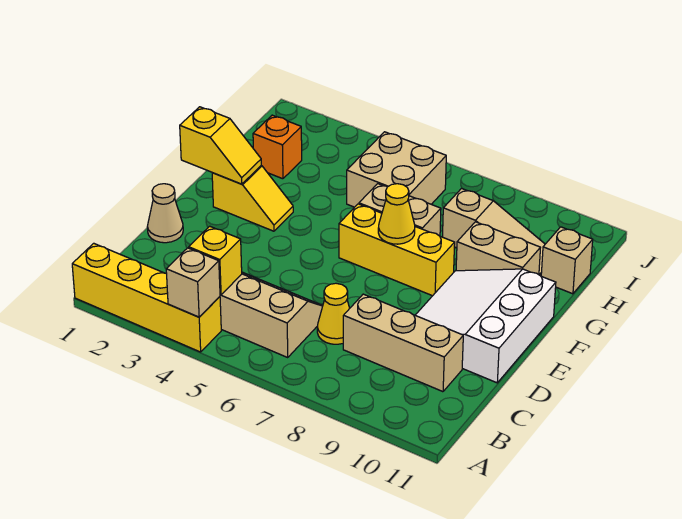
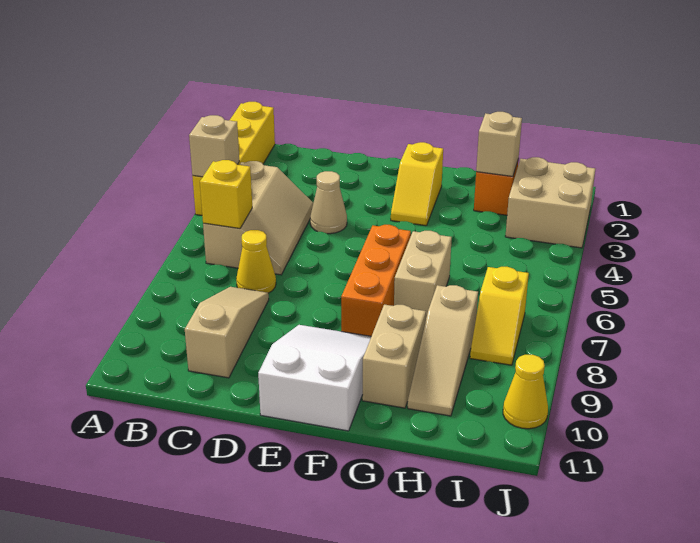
yellow 1x1 brick [189,226,242,295] -> yellow 1x1 brick moved to [200,160,252,228]
tan 1x3 brick [343,294,463,392] -> tan 1x3 slope [185,287,269,378]
tan 1x1 cone [147,184,183,243] -> tan 1x1 cone moved to [310,171,347,234]
white 3x3 slope [415,269,556,383] -> white 2x3 slope [258,325,371,431]
yellow 1x2 slope [180,107,261,184] -> yellow 1x2 slope moved to [470,267,529,365]
yellow 1x3 brick [339,204,455,296] -> orange 1x3 brick [341,225,411,336]
yellow 1x1 cone [378,184,415,244] -> yellow 1x1 cone moved to [503,355,548,429]
tan 2x2 brick [347,132,446,207] -> tan 2x2 brick moved to [505,157,595,248]
tan 1x1 brick [541,227,593,294] -> tan 1x1 brick moved to [476,112,522,177]

